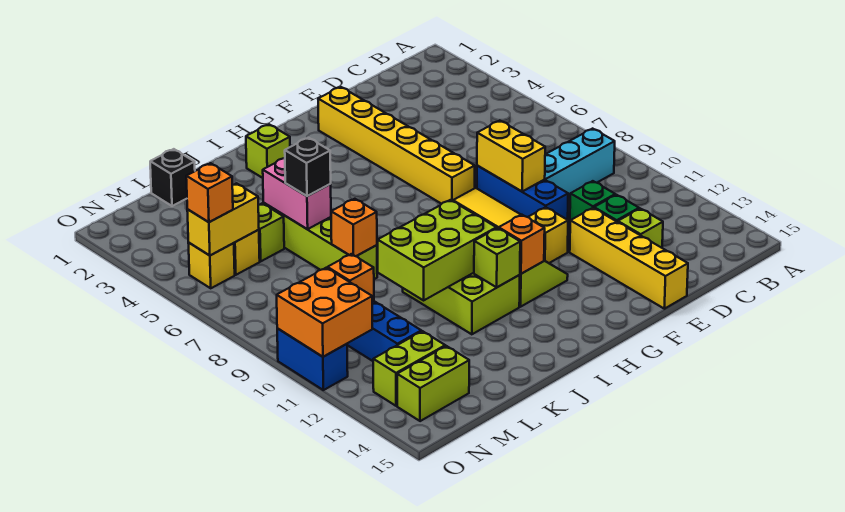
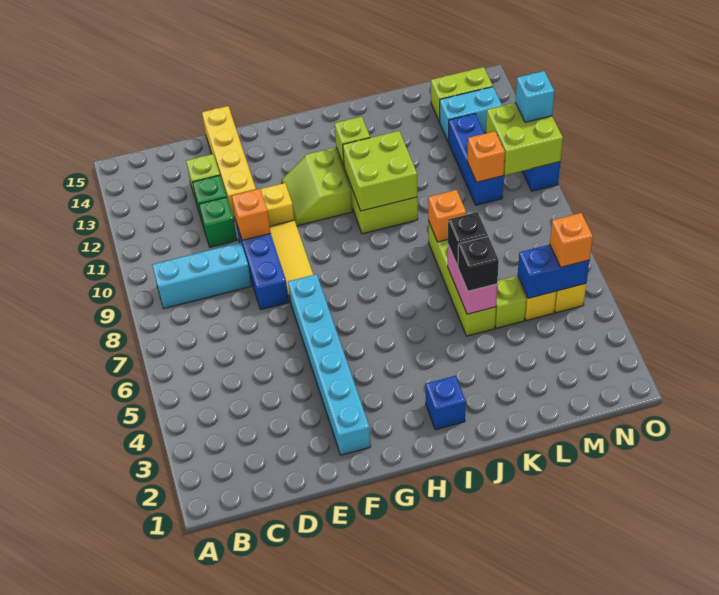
yellow 1x2 brick [477,121,545,191] -> none
yellow 1x6 brick [318,87,475,204] -> cyan 1x6 brick [288,274,371,455]
orange 1x1 brick [499,215,545,274] -> orange 1x1 brick moved to [232,189,271,240]
lime 1x1 brick [246,124,290,178] -> blue 1x1 brick [426,376,466,430]
lime 2x3 brick [378,200,496,300] -> lime 2x2 brick [343,131,417,211]
black 1x1 brick [150,149,195,206] -> black 1x1 brick moved to [458,237,499,291]
yellow 1x2 brick [187,183,259,256] -> blue 1x2 brick [518,245,590,298]
lime 1x2 brick [373,331,445,406] -> cyan 1x2 brick [440,87,502,141]
orange 2x2 brick [277,268,372,357] -> lime 2x2 brick [486,103,563,175]
none -> cyan 1x1 brick [515,71,554,122]

